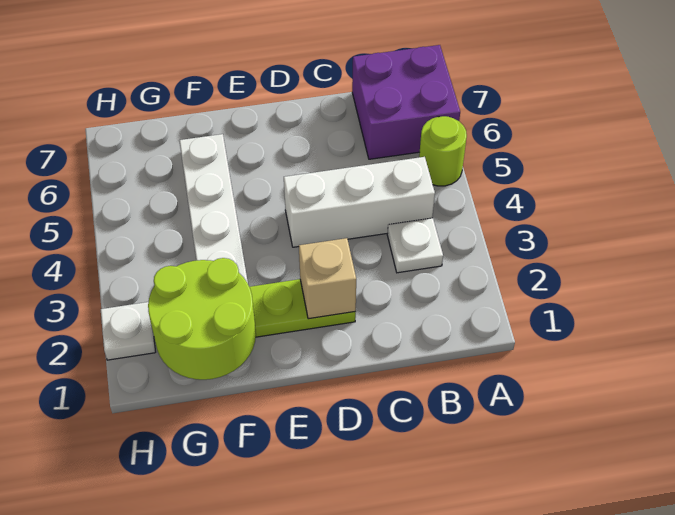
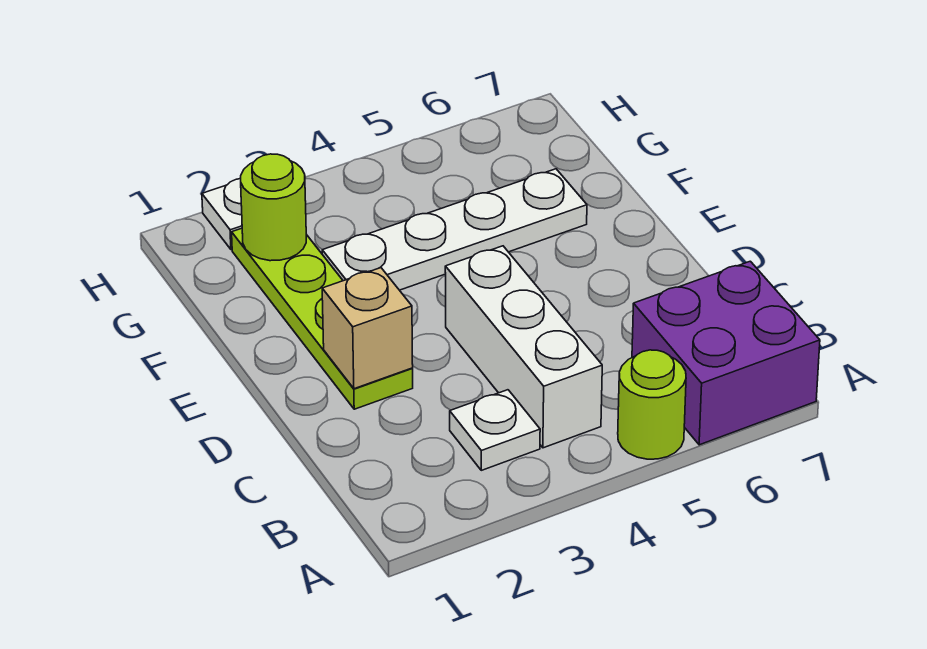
lime 2x2 round brick [148,258,256,380] -> lime 1x1 round brick [241,154,306,261]

